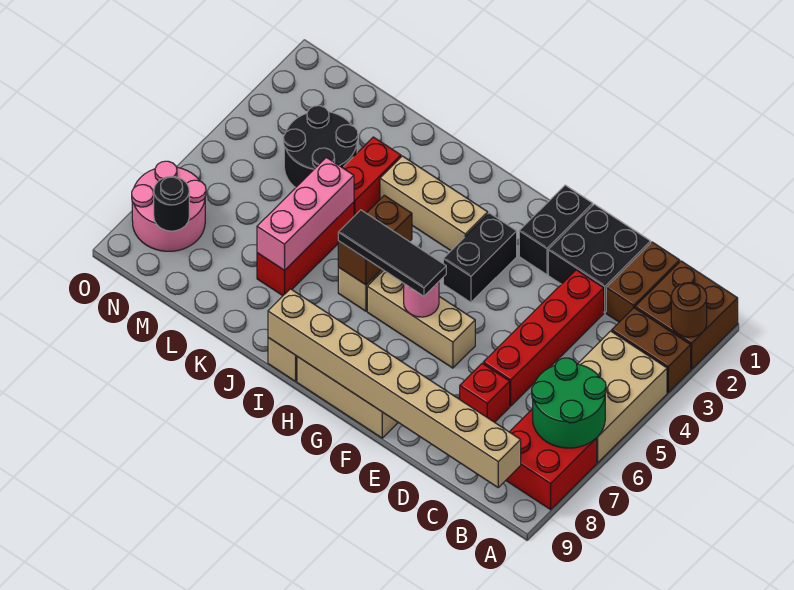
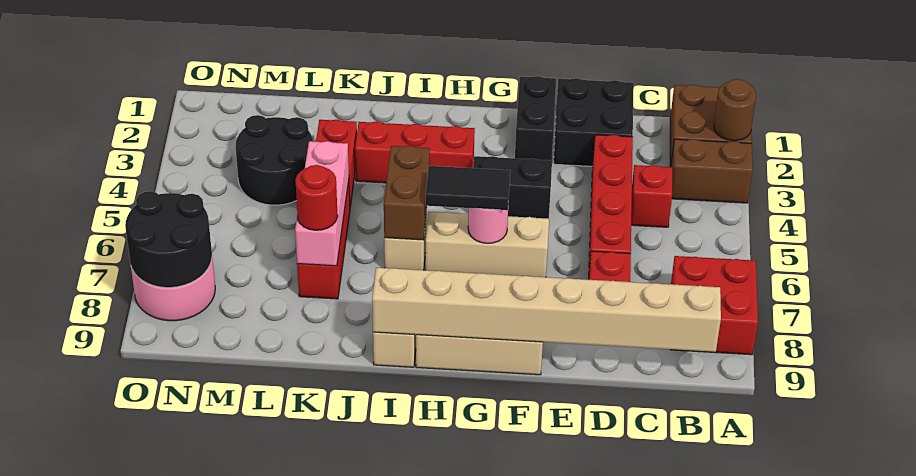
tan 2x3 brick [578,331,667,463] -> none
green 2x2 round brick [532,358,606,448] -> none
brown 1x2 brick [606,242,680,322] -> none
none -> red 1x1 brick [631,165,672,227]
black 1x2 brick [443,213,517,302] -> black 1x2 brick turned to [473,156,552,219]
black 1x3 tile [338,210,446,296] -> black 1x2 tile [426,166,510,210]
tan 1x3 brick [380,156,488,251] -> red 1x3 brick [355,122,475,183]
none -> red 1x1 round brick [295,165,338,230]
black 1x1 round brick [154,176,189,231] -> black 2x2 round brick [125,191,212,288]

